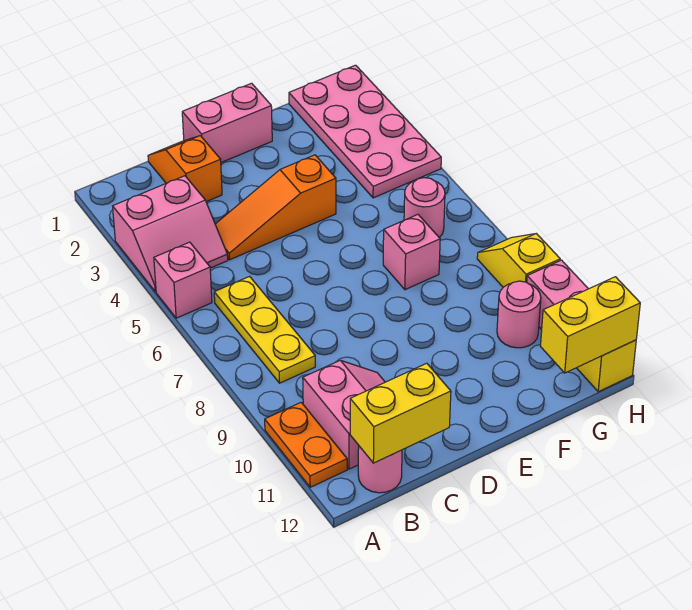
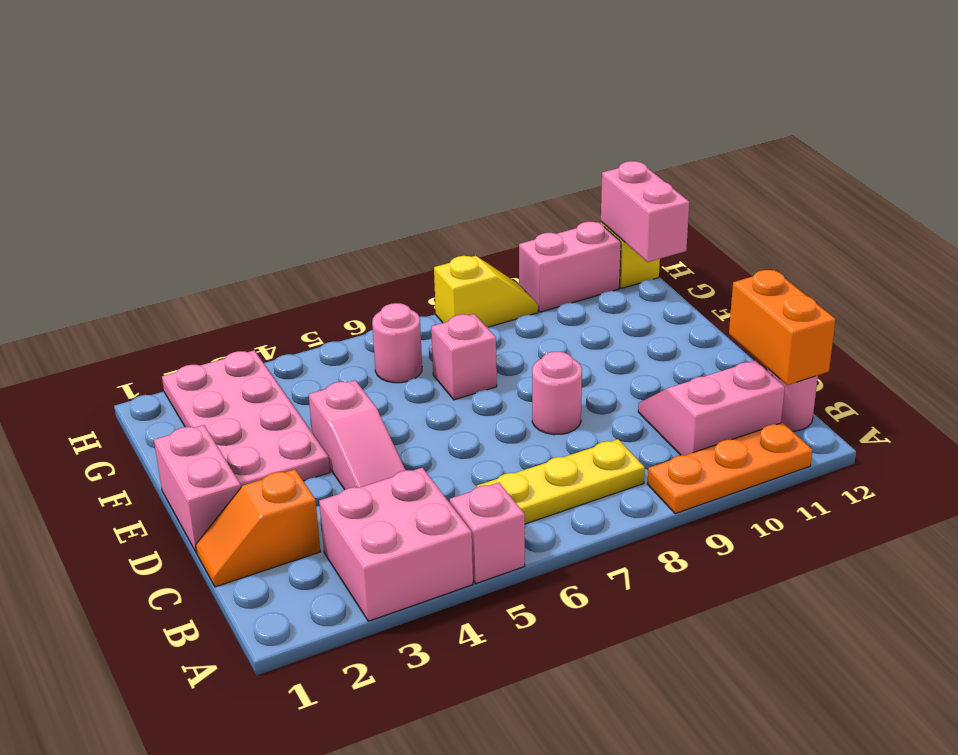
pink 2x2 slope [113,176,228,292] -> pink 2x2 brick [319,468,473,621]
orange 1x2 plate [265,402,347,487] -> orange 1x3 plate [648,423,812,514]
yellow 1x2 brick [350,363,451,463] -> orange 1x2 brick [729,270,835,385]
orange 1x3 slope [215,155,336,260] -> pink 1x3 slope [309,380,406,490]
pink 2x4 plate [289,65,441,198] -> pink 2x4 plate turned to [162,350,330,487]
pink 1x1 round brick [497,281,541,348] -> pink 1x1 round brick moved to [532,352,582,435]
yellow 1x2 brick [540,277,640,373] -> pink 1x2 brick [601,161,689,262]
yellow 1x2 slope [477,233,560,287] -> yellow 1x2 slope turned to [434,256,538,327]

